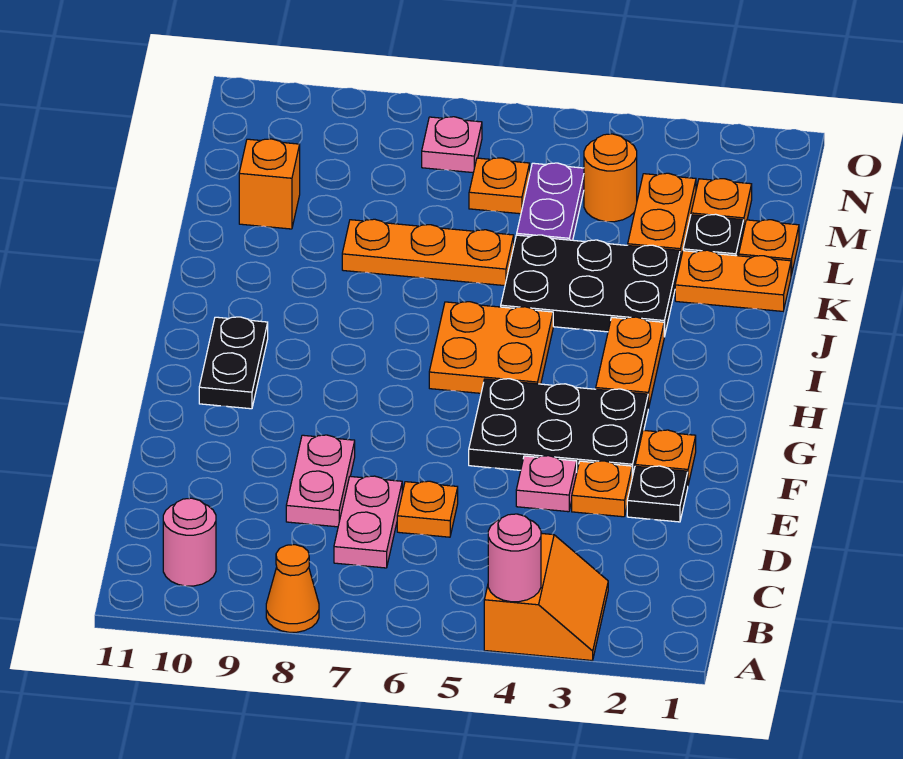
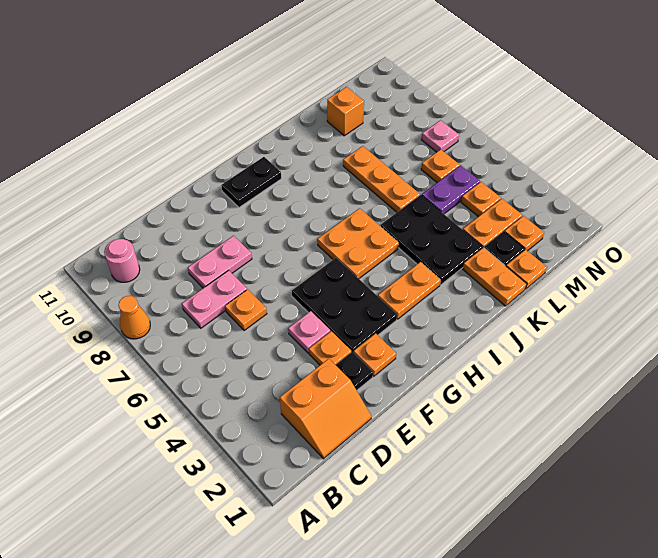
orange 2x2 slope [484,533,608,661] -> orange 2x2 slope moved to [280,359,371,459]
pink 1x1 round brick [488,514,541,602] -> none
orange 1x1 round brick [584,134,637,222] -> orange 1x1 plate [461,182,501,217]

